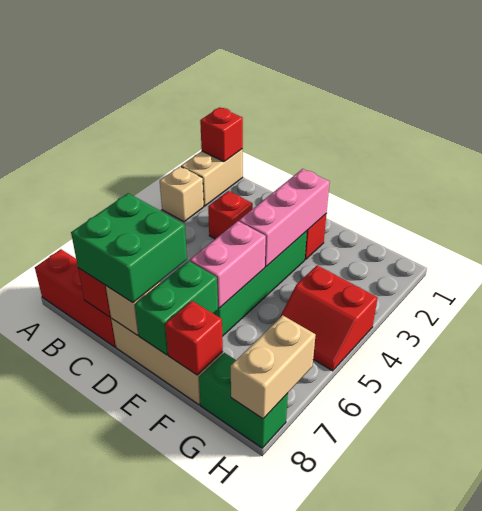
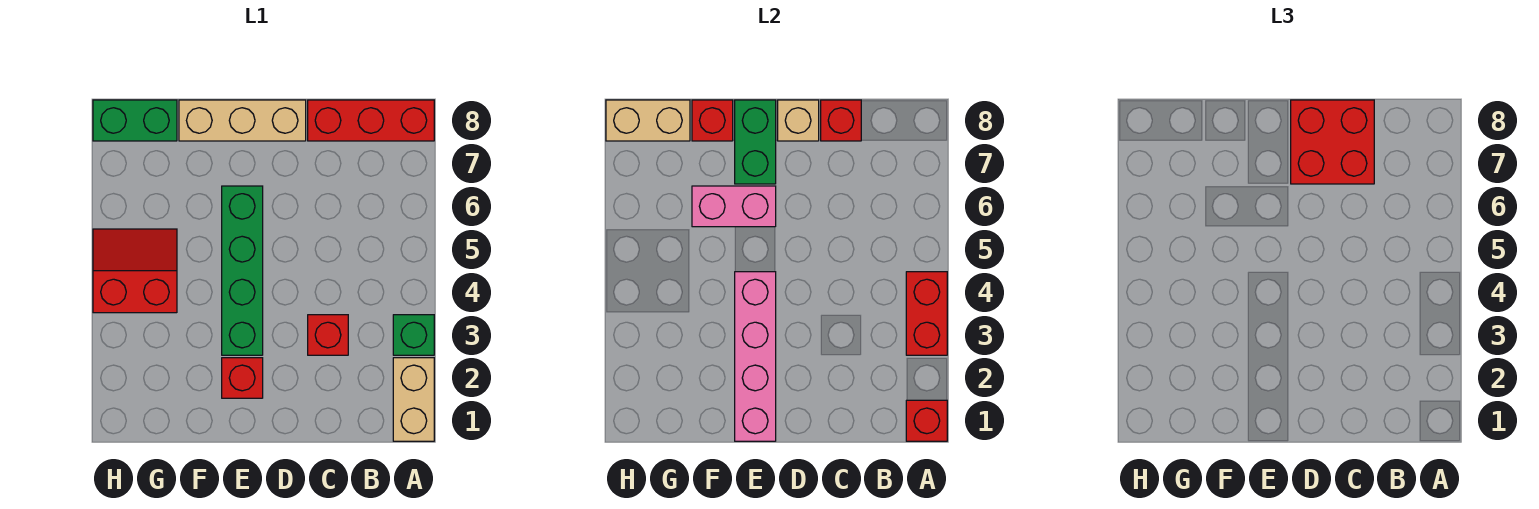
tan 1x1 brick [160,166,204,222] -> green 1x1 brick [393,315,434,355]
none -> red 1x2 brick [906,272,947,355]
green 2x2 brick [71,193,187,303] -> red 2x2 brick [1291,100,1374,184]
pink 1x3 brick [239,169,330,267] -> pink 1x4 brick [735,272,776,441]
pink 1x2 brick [190,221,266,308] -> pink 1x2 brick turned to [692,186,776,227]
tan 1x2 brick [231,315,316,419] -> tan 1x2 brick turned to [606,100,690,141]

